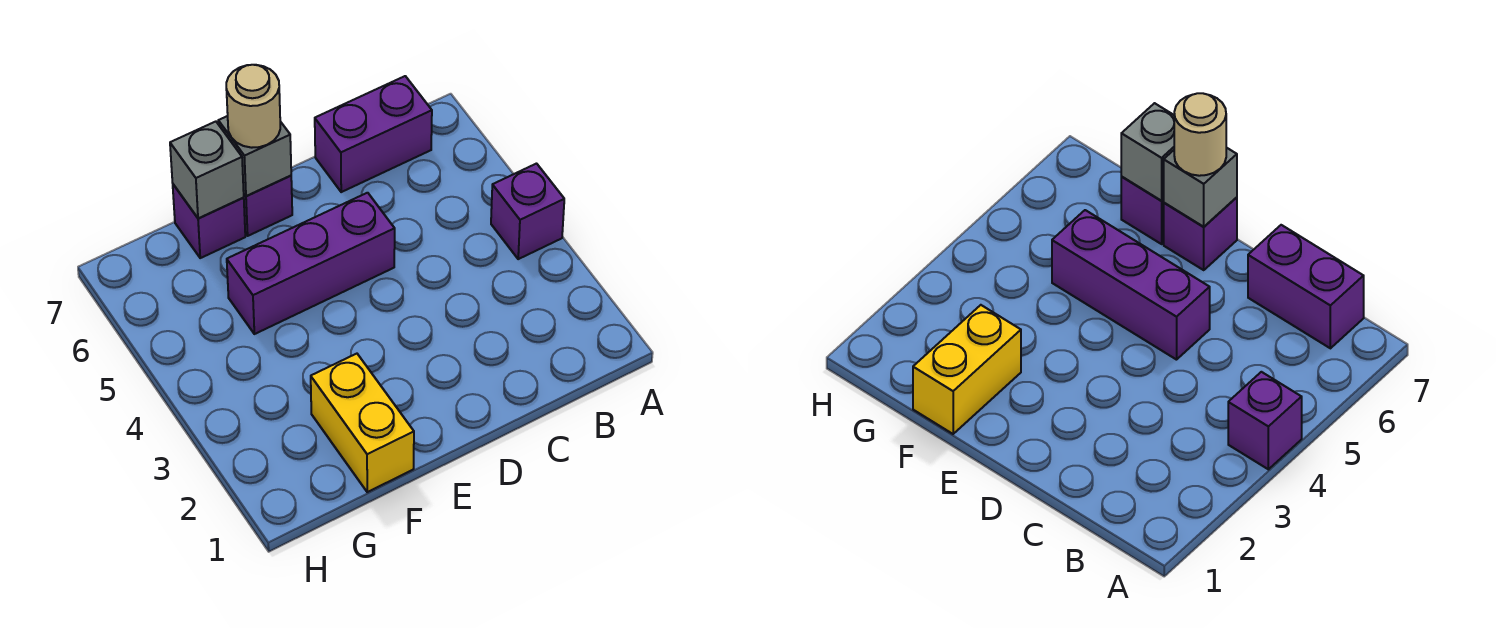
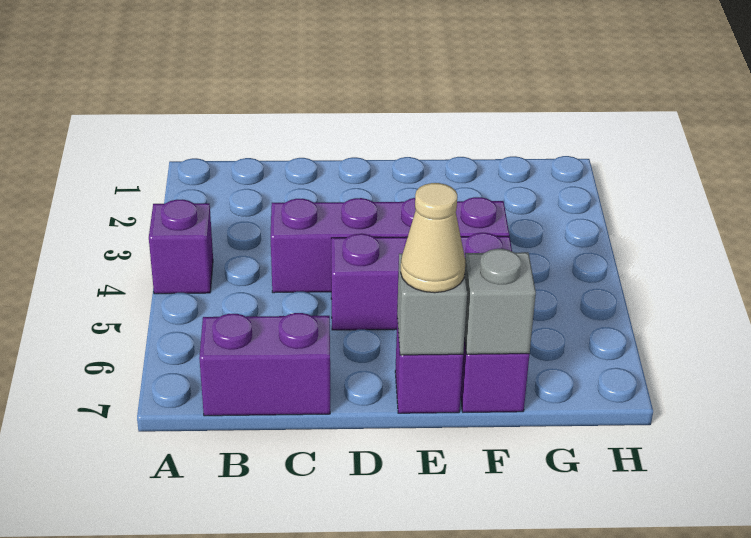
none -> purple 1x4 brick [270,197,509,293]
tan 1x1 round brick [226,65,280,148] -> tan 1x1 cone [401,183,466,293]
yellow 1x2 brick [311,354,414,492] -> none

